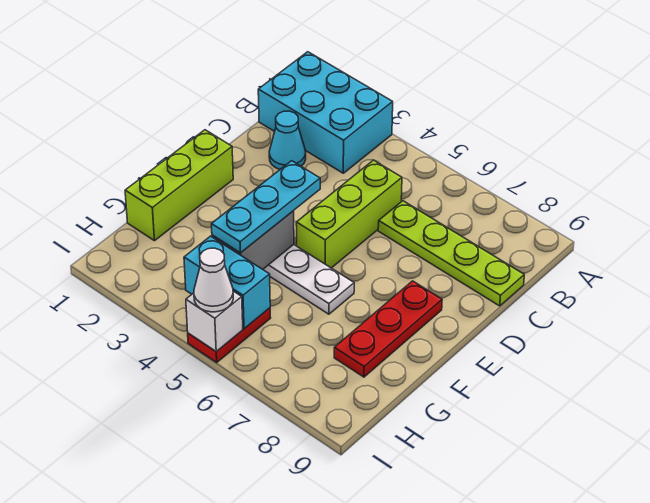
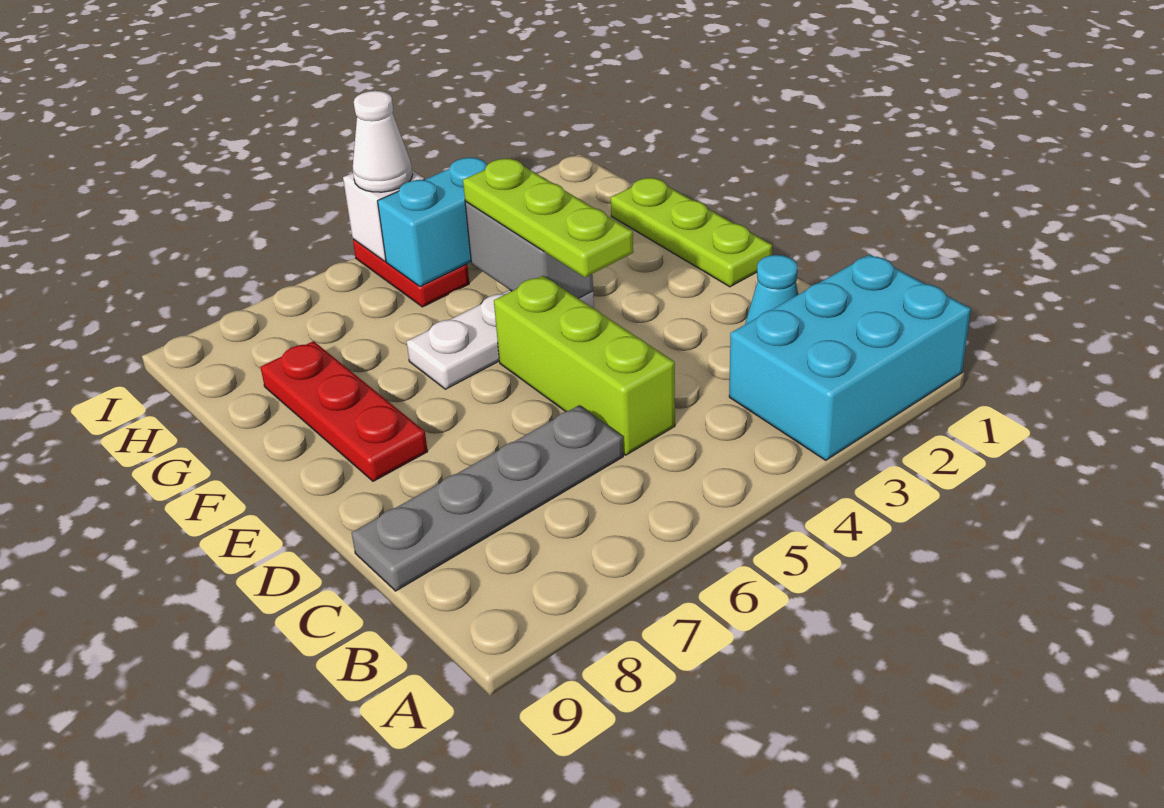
lime 1x4 plate [378,201,524,306] -> grey 1x4 plate [352,405,623,591]
lime 1x3 brick [125,130,233,241] -> lime 1x3 plate [611,177,772,287]
cyan 1x3 plate [211,161,320,253] -> lime 1x3 plate [463,158,633,277]

